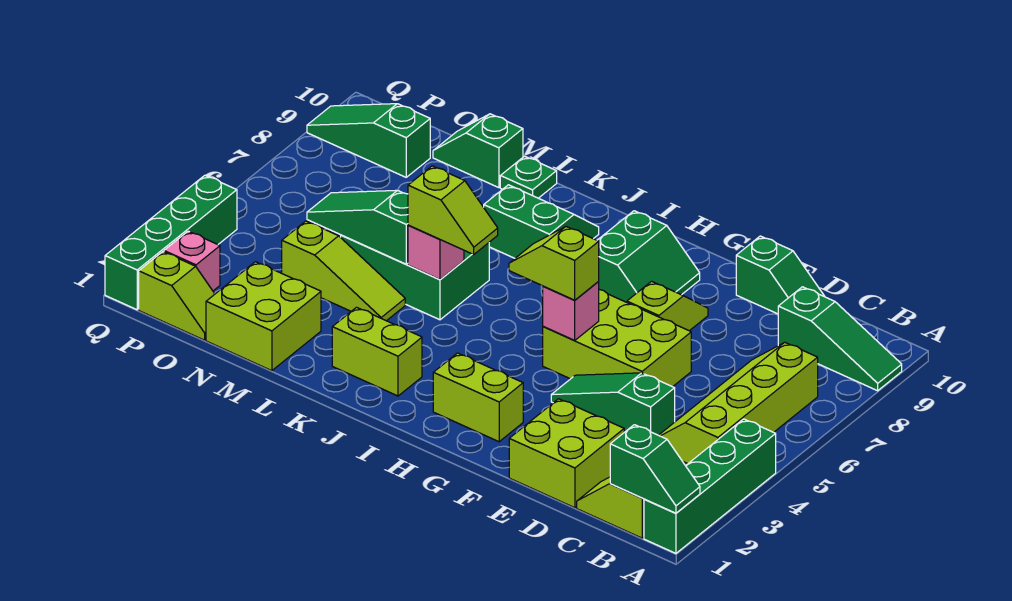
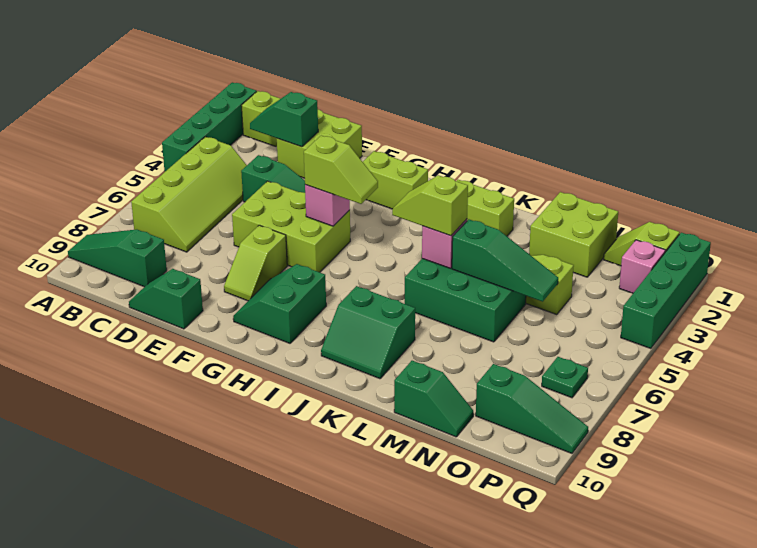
green 1x2 slope [610,425,700,513] -> green 1x2 slope moved to [250,92,318,147]
green 1x1 plate [500,156,557,198] -> green 1x1 plate moved to [542,357,588,398]

